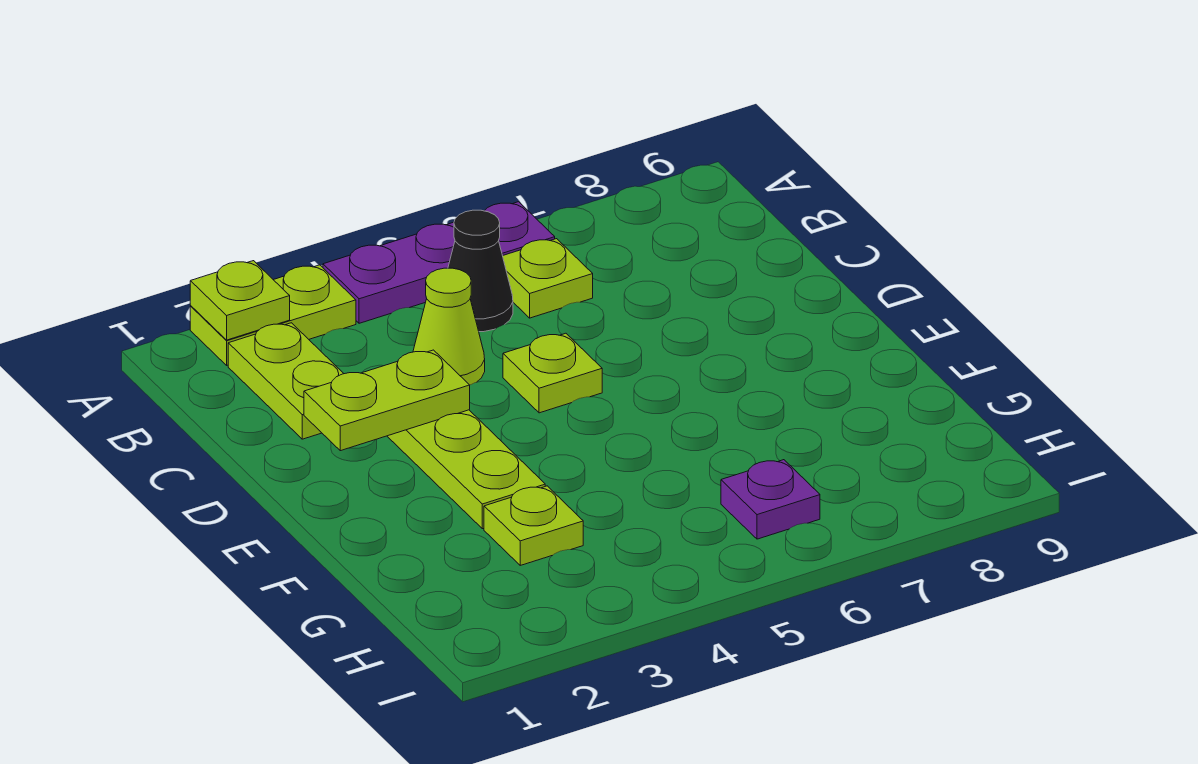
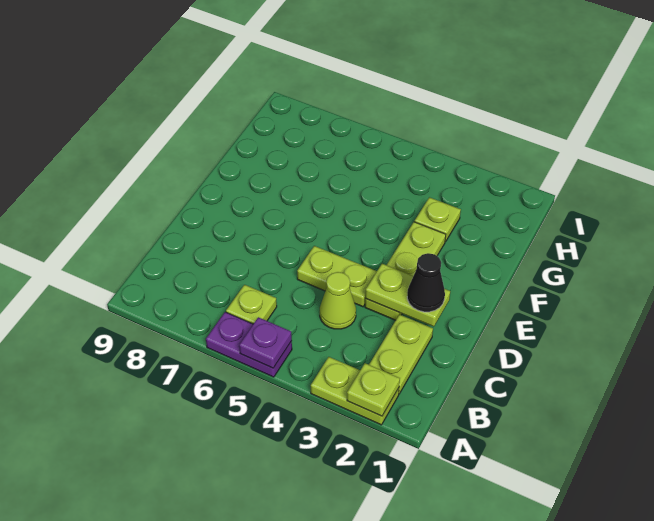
purple 1x3 plate [323,202,555,323] -> purple 1x2 plate [206,312,292,377]
black 1x1 cone [448,210,513,332] -> black 1x1 cone moved to [407,253,445,312]
lime 1x1 plate [503,333,602,413] -> lime 1x2 plate [297,246,377,307]
purple 1x1 plate [721,460,820,539] -> purple 1x1 plate moved to [239,317,292,368]

